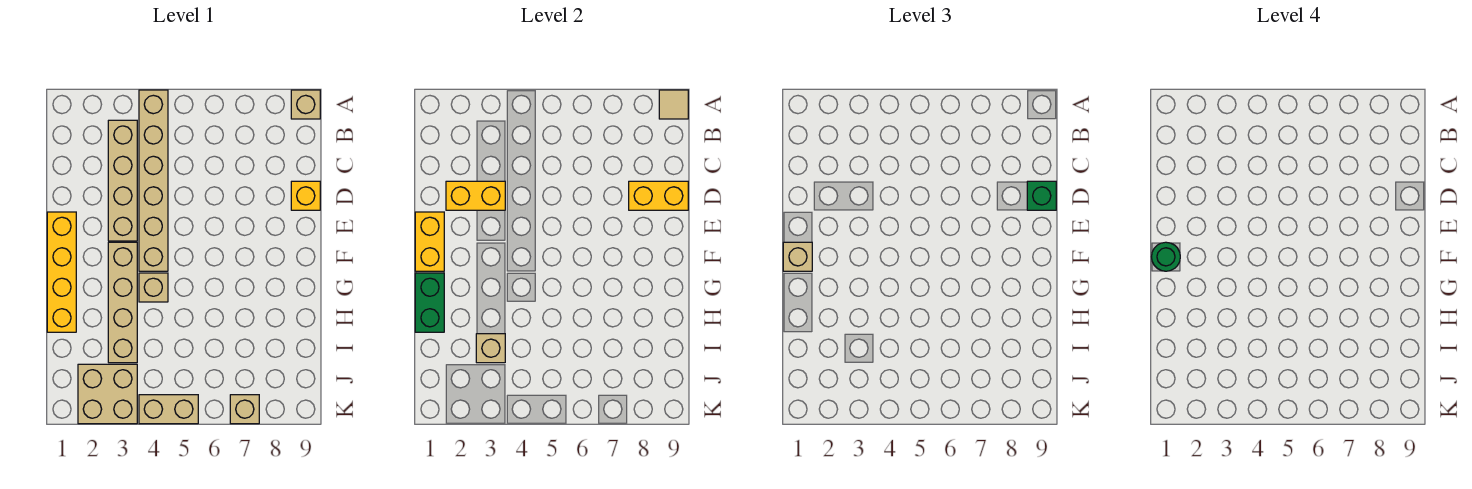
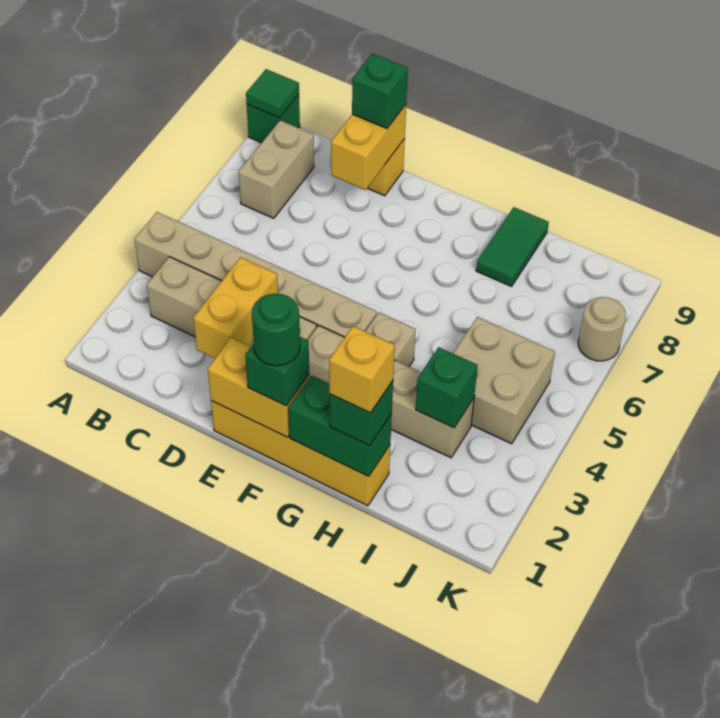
tan 1x1 brick [291,90,320,119] -> green 1x1 brick [247,95,300,143]
tan 1x1 tile [659,90,688,119] -> green 1x1 tile [246,69,299,118]
tan 1x1 brick [783,242,812,271] -> green 1x1 brick [245,337,309,406]
none -> green 1x1 brick [329,381,393,446]
none -> yellow 1x1 brick [329,326,395,413]
none -> green 1x2 tile [476,207,549,287]
tan 1x1 brick [476,334,505,363] -> green 1x1 brick [416,347,478,428]
tan 2x2 brick [78,364,137,424] -> tan 2x2 brick moved to [453,317,555,444]
tan 1x2 brick [139,395,198,424] -> tan 1x2 brick moved to [239,120,314,218]
tan 1x1 brick [230,395,259,424] -> tan 1x1 round brick [578,297,626,361]

